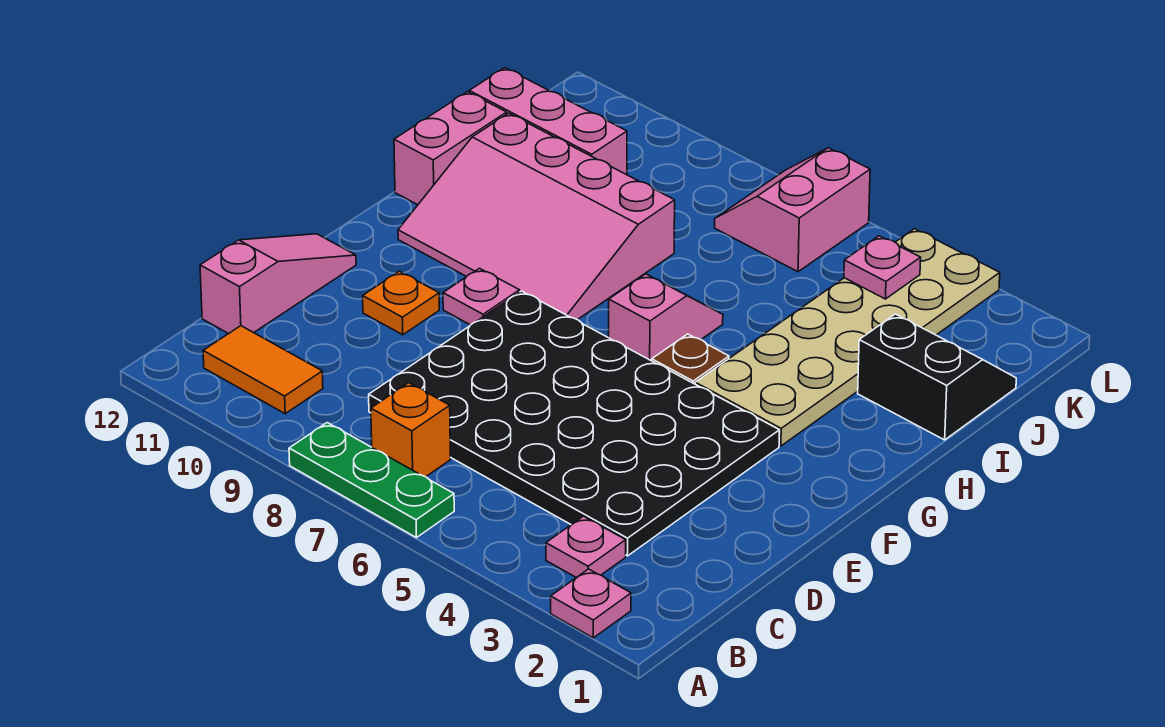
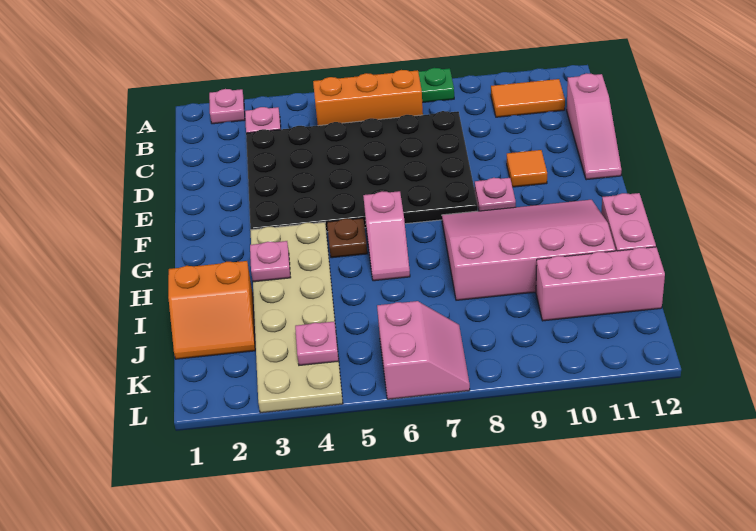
orange 1x1 brick [371,383,451,477] -> orange 1x3 brick [313,70,423,126]
orange 1x1 plate [363,271,439,335] -> orange 1x1 tile [507,150,547,187]
none -> pink 1x1 plate [250,241,291,282]
black 2x2 slope [858,314,1016,440] -> orange 2x2 slope [168,261,255,359]

